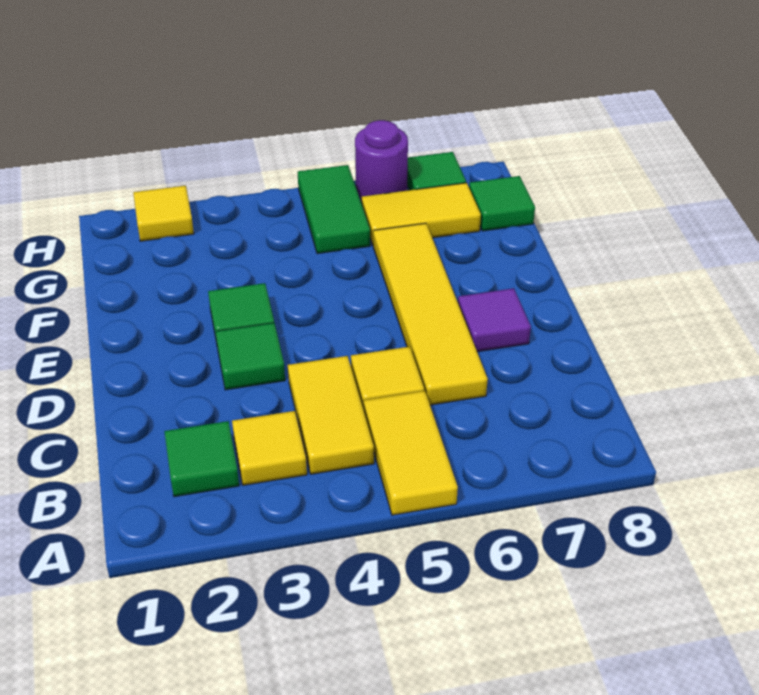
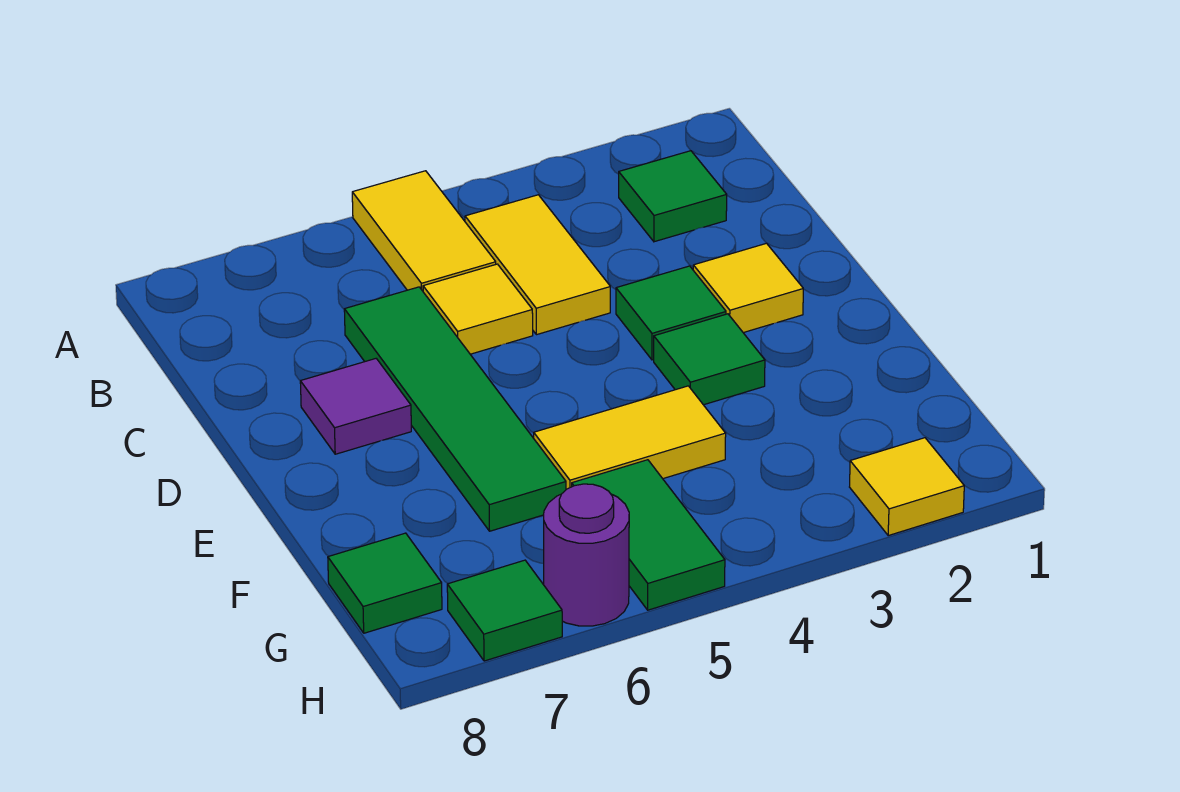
yellow 1x1 tile [232,411,307,485] -> yellow 1x1 tile moved to [693,243,803,333]
yellow 1x4 tile [373,223,488,405] -> green 1x4 tile [344,287,566,531]
yellow 1x2 tile [362,183,481,245] -> yellow 1x2 tile moved to [534,386,726,489]

